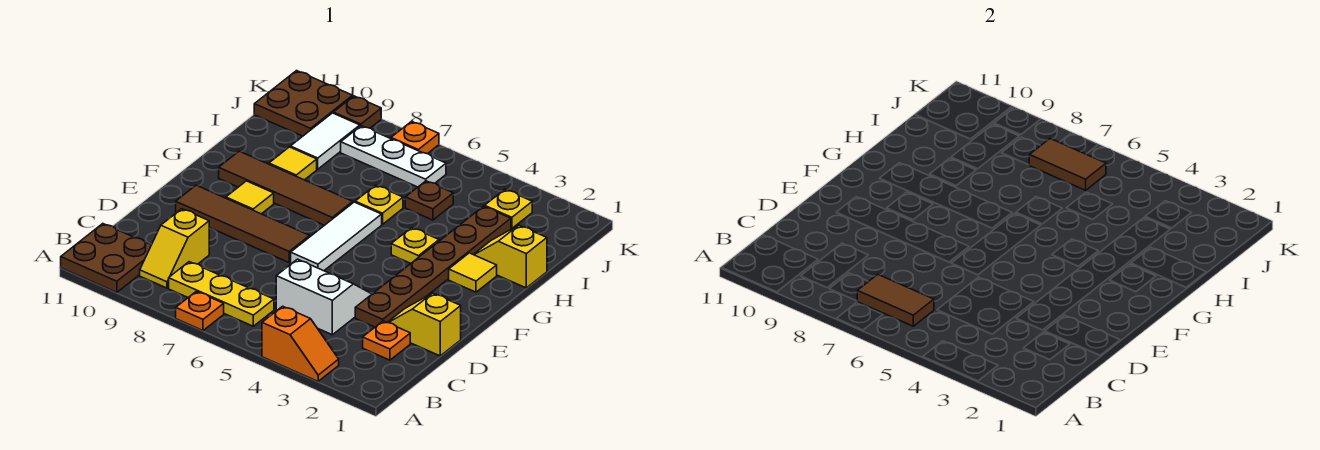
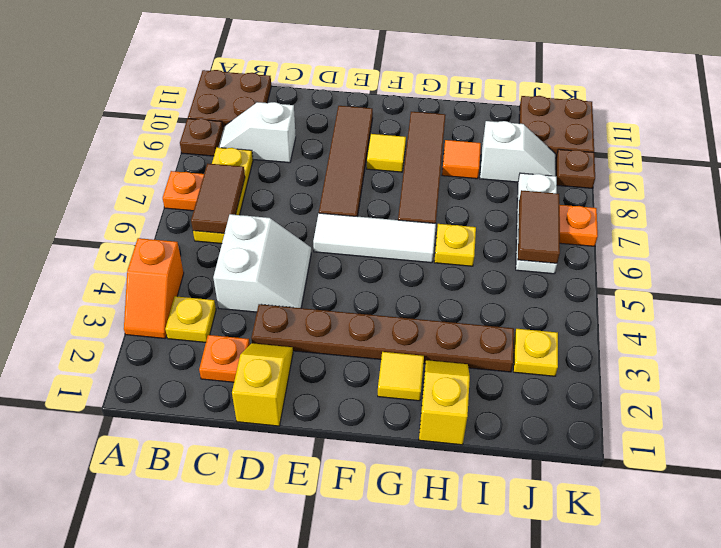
yellow 1x2 slope [140,209,209,288] -> white 1x2 slope [218,102,296,163]
yellow 1x1 plate [391,228,439,264] -> yellow 1x1 plate moved to [165,296,216,342]
yellow 1x1 tile [269,147,317,180] -> orange 1x1 tile [442,140,481,179]
brown 1x1 plate [405,181,453,220] -> brown 1x1 plate moved to [180,119,223,156]
white 1x2 tile [290,113,360,169] -> white 1x2 slope [480,121,556,182]

